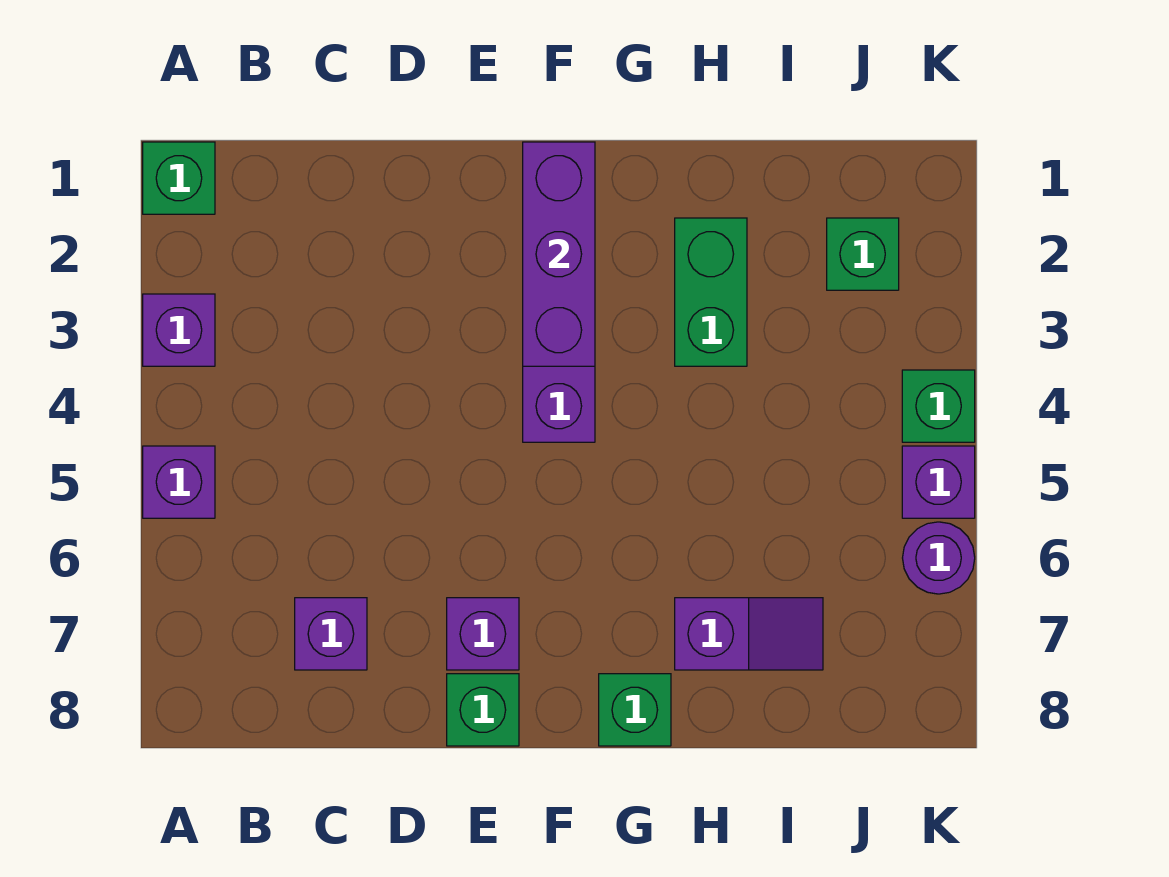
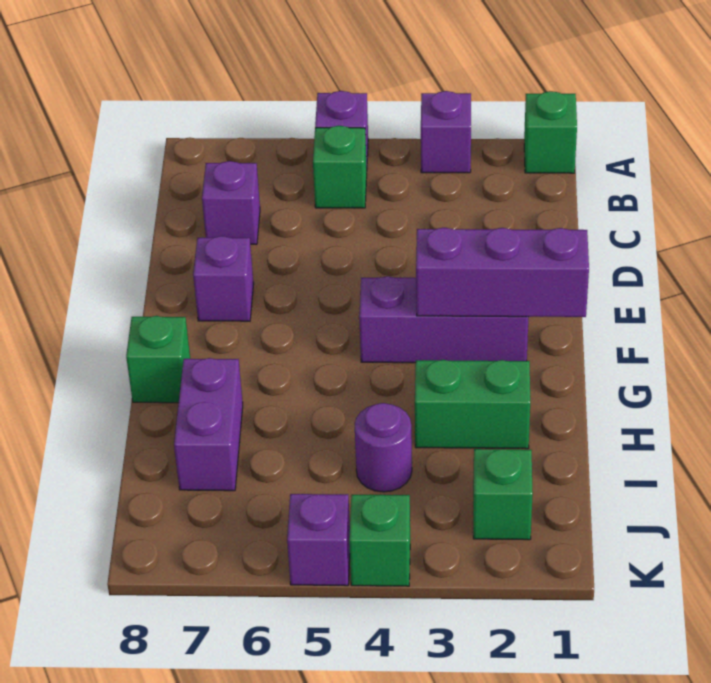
green 1x1 brick [447,674,519,746] -> green 1x1 brick moved to [313,126,367,208]
purple 1x2 slope [675,598,823,670] -> purple 1x2 brick [174,358,243,491]
purple 1x1 round brick [903,522,975,594] -> purple 1x1 round brick moved to [355,403,412,492]

